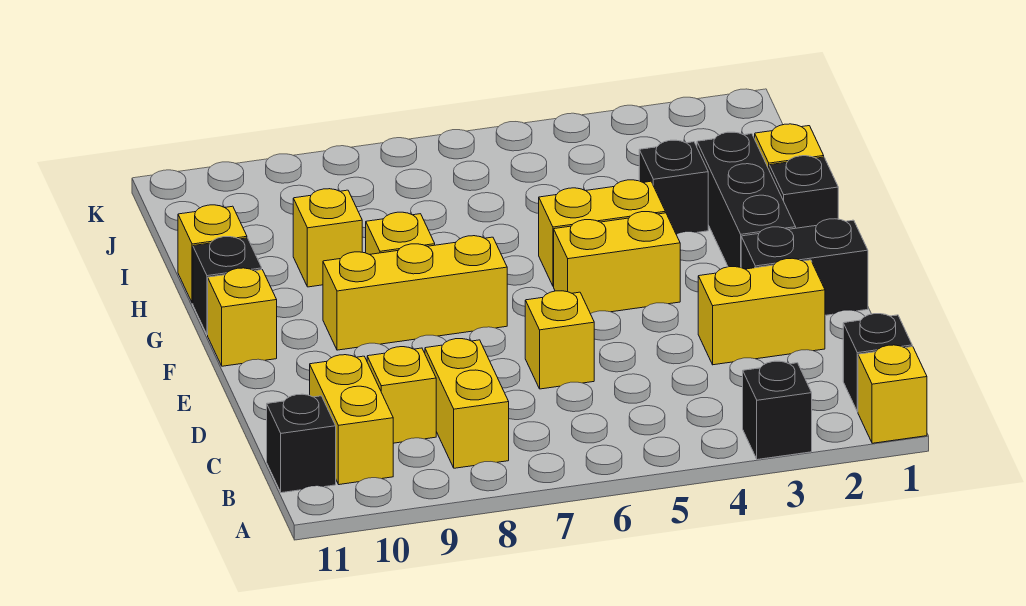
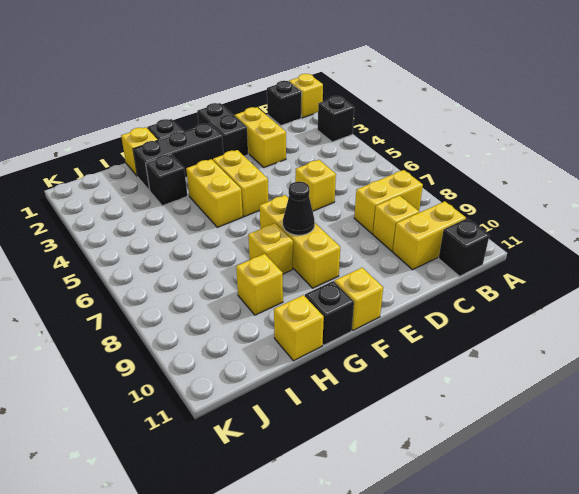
none -> black 1x1 cone [283,182,315,235]

